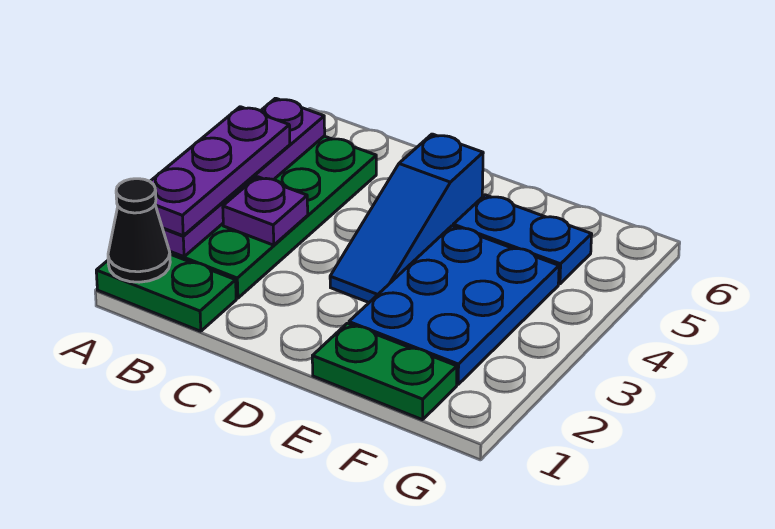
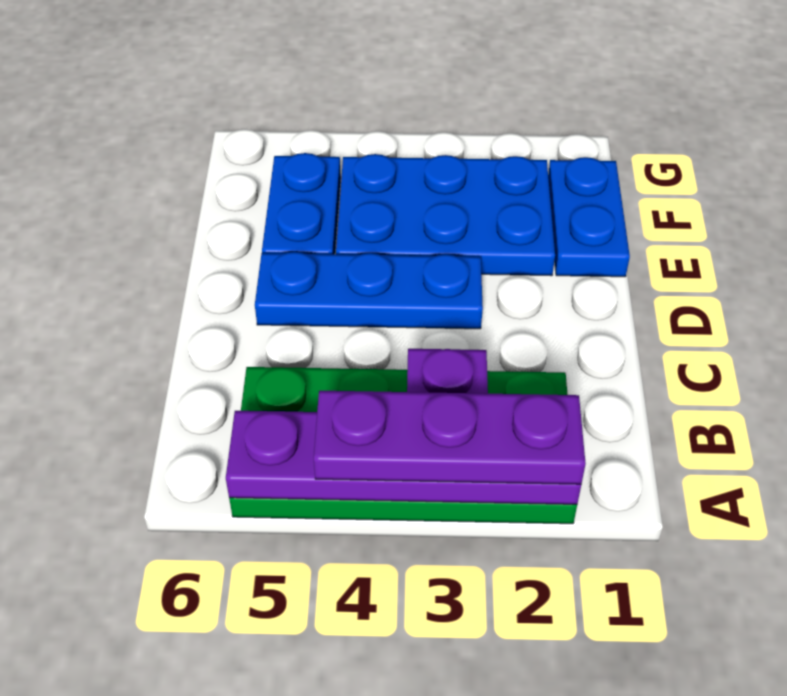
green 1x2 plate [96,254,236,331] -> none
black 1x1 cone [108,179,170,282] -> none
blue 1x3 slope [330,134,483,302] -> blue 1x3 plate [255,252,483,329]
green 1x2 plate [312,323,457,420] -> blue 1x2 plate [548,157,630,277]

